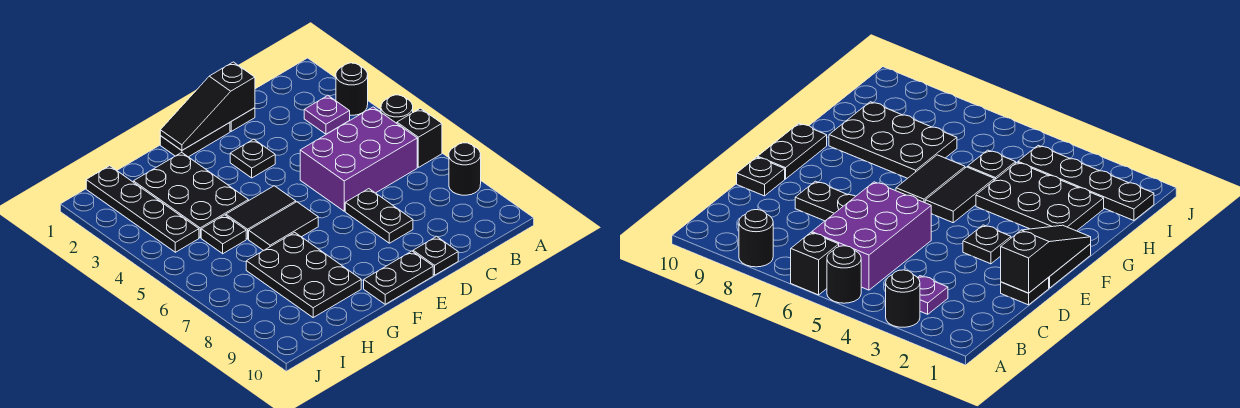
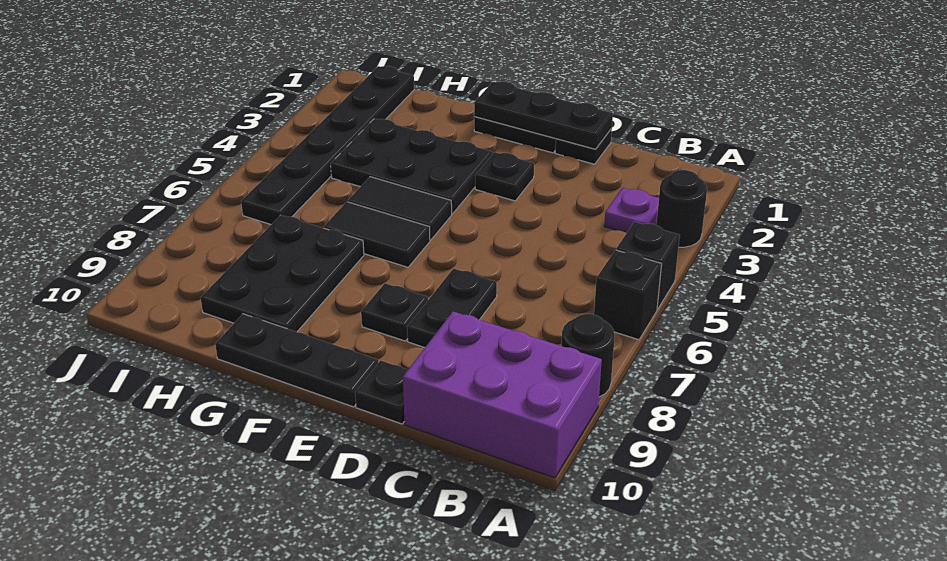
black 1x1 round brick [381,95,413,123] -> black 1x1 brick [616,222,680,309]
purple 2x3 brick [300,107,417,211] -> purple 2x3 brick moved to [403,312,602,478]
black 1x3 slope [160,62,255,150] -> black 1x3 plate [474,82,613,149]
black 1x2 plate [364,251,433,304] -> black 1x3 plate [215,314,378,407]
black 2x3 plate [133,153,248,238] -> black 2x3 plate turned to [331,119,493,214]
black 1x1 plate [201,215,246,254] -> black 1x1 plate moved to [361,283,428,341]
black 1x4 plate [86,166,199,252] -> black 1x6 plate [241,66,414,224]

